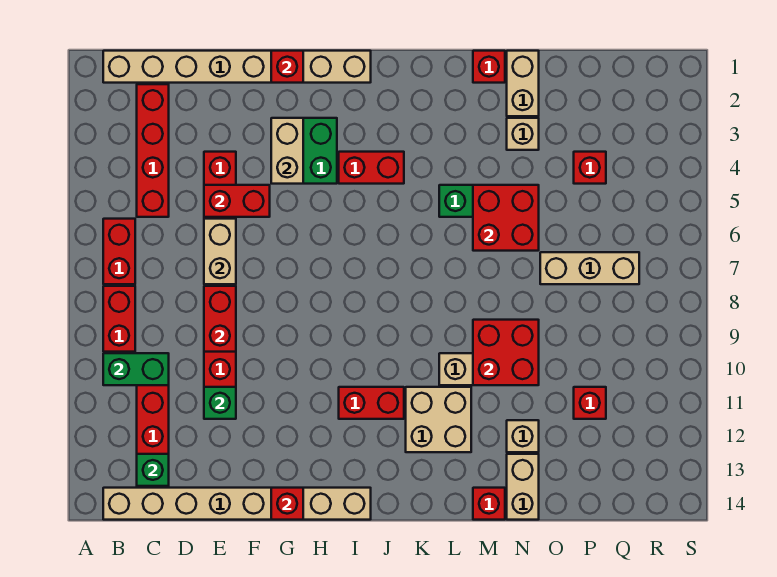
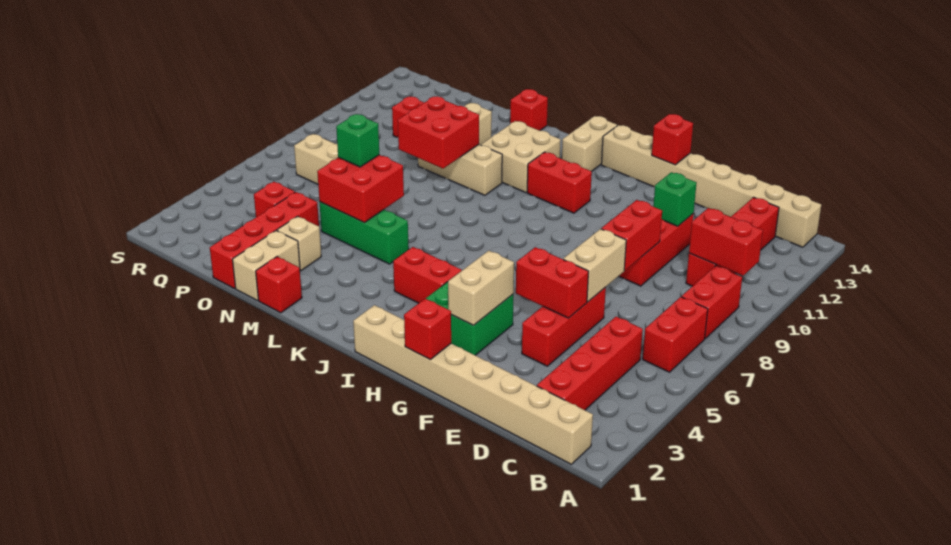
green 1x2 brick [103,353,169,385] -> red 1x2 brick [689,208,763,276]
green 1x1 brick [137,454,169,486] -> green 1x1 brick moved to [336,114,379,167]
tan 1x2 brick [507,454,539,520] -> tan 1x2 brick moved to [562,116,617,172]
none -> red 1x4 brick [210,192,319,289]

